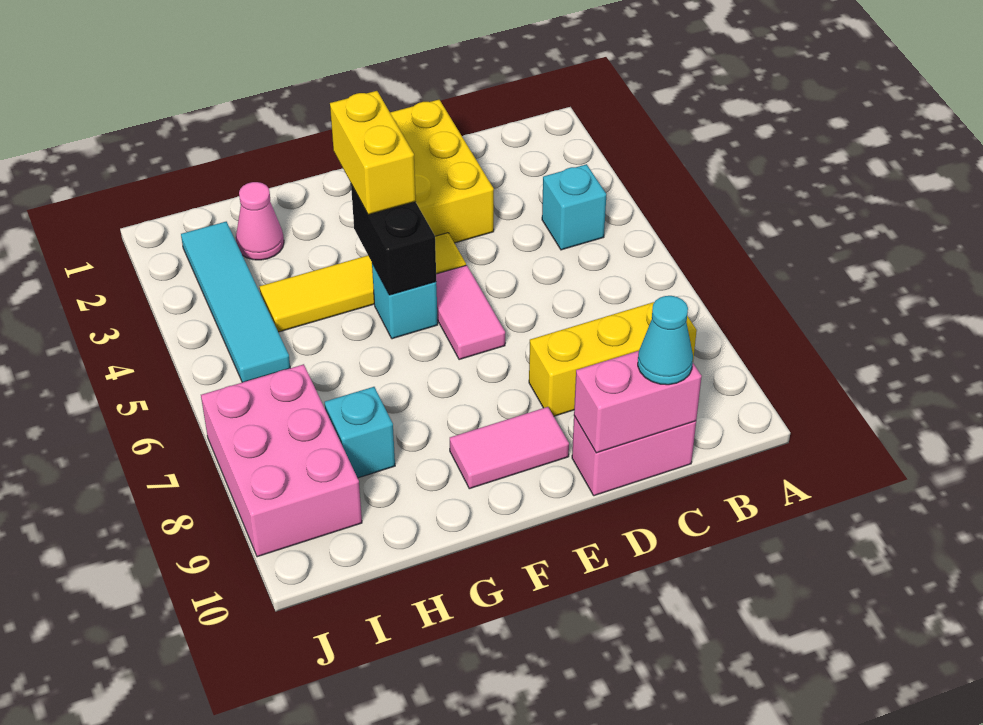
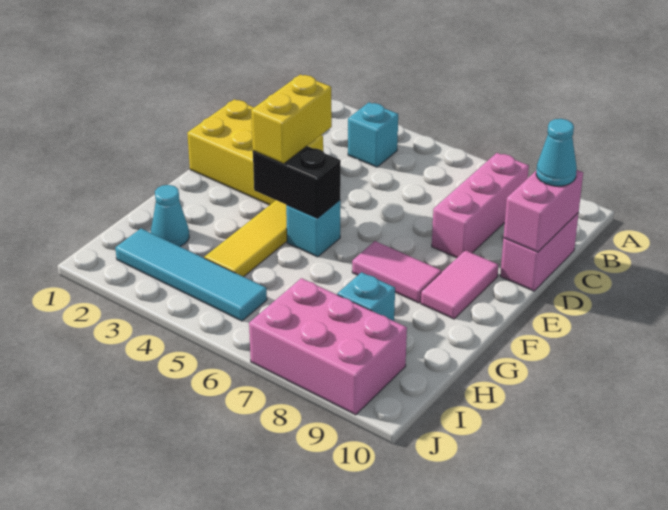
yellow 1x3 brick [529,302,697,416] -> pink 1x3 brick [432,153,529,258]
pink 1x2 tile [436,265,505,360] -> pink 1x2 tile moved to [352,241,441,303]
yellow 1x2 brick [330,91,416,215] -> yellow 1x2 brick turned to [251,74,332,164]
pink 1x1 cone [236,182,284,260] -> cyan 1x1 cone [151,185,189,246]

